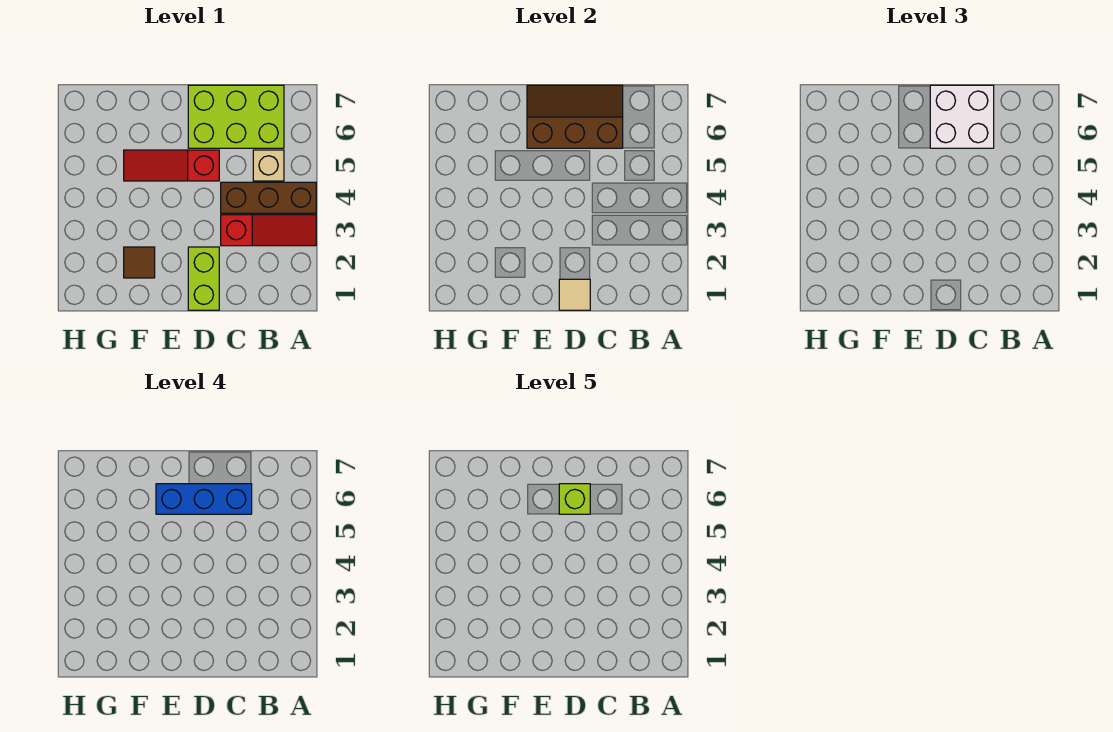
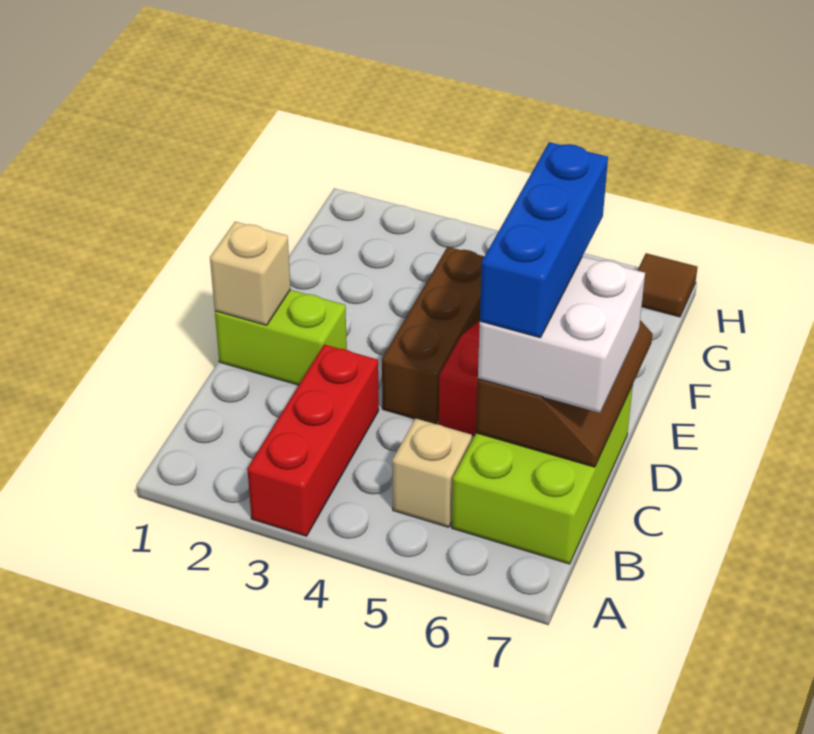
red 1x3 slope [221,215,316,246] -> red 1x3 brick [247,344,379,536]
brown 1x3 brick [221,182,316,213] -> brown 1x3 brick moved to [382,247,484,424]
tan 1x1 tile [559,279,590,310] -> tan 1x1 brick [210,222,291,325]
lime 1x1 brick [559,484,590,514] -> none
brown 1x1 tile [124,247,155,278] -> brown 1x1 tile moved to [637,253,697,317]

